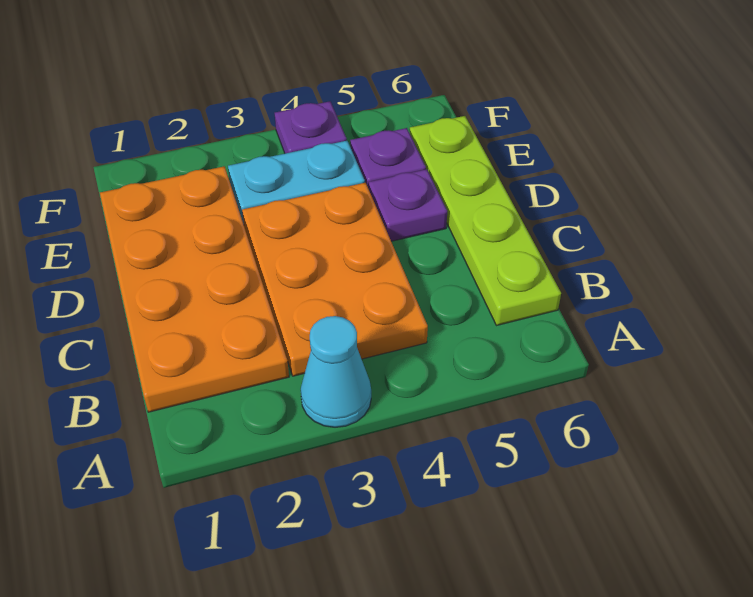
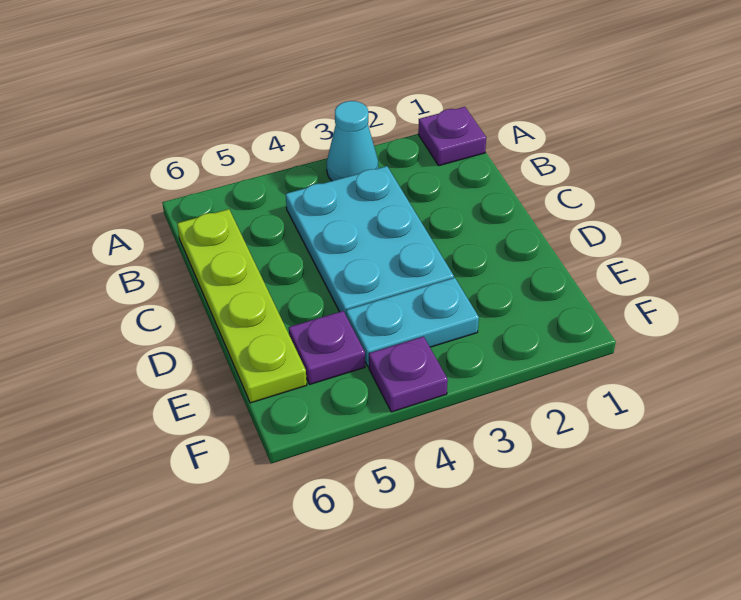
orange 2x4 plate [100,166,289,412] -> none
orange 2x3 plate [242,183,428,376] -> cyan 2x3 plate [286,166,454,315]
purple 1x1 plate [369,169,447,241] -> purple 1x1 plate moved to [418,107,486,166]

